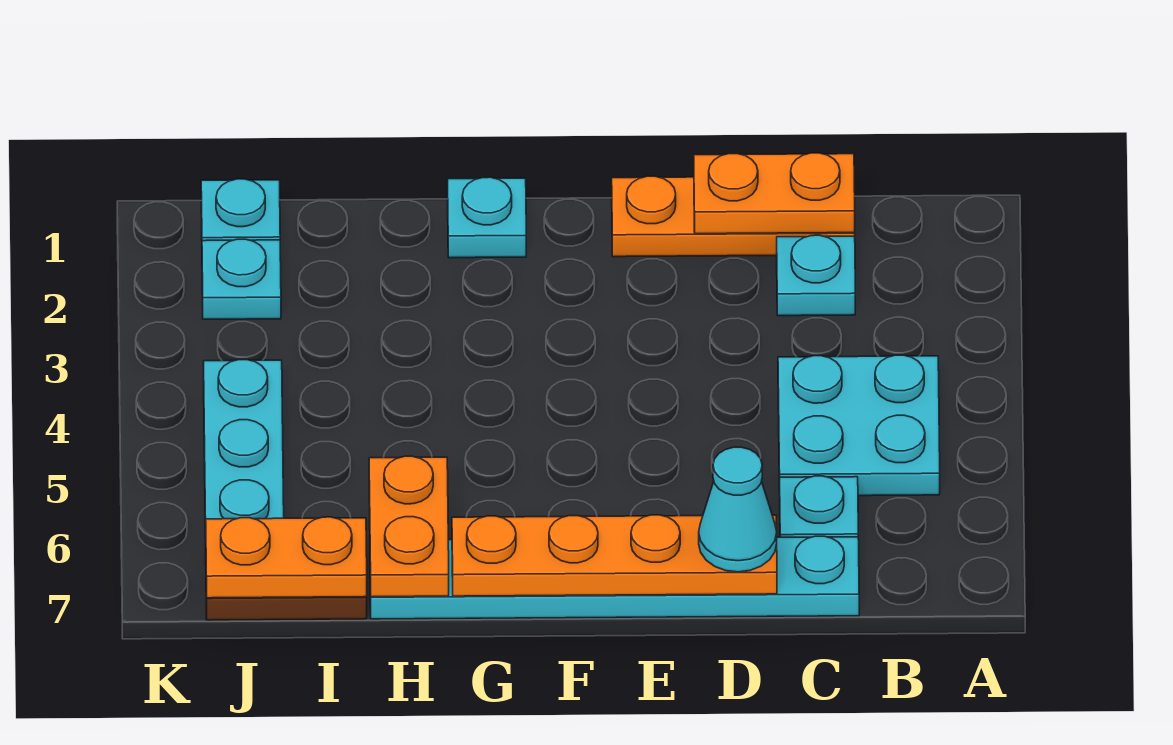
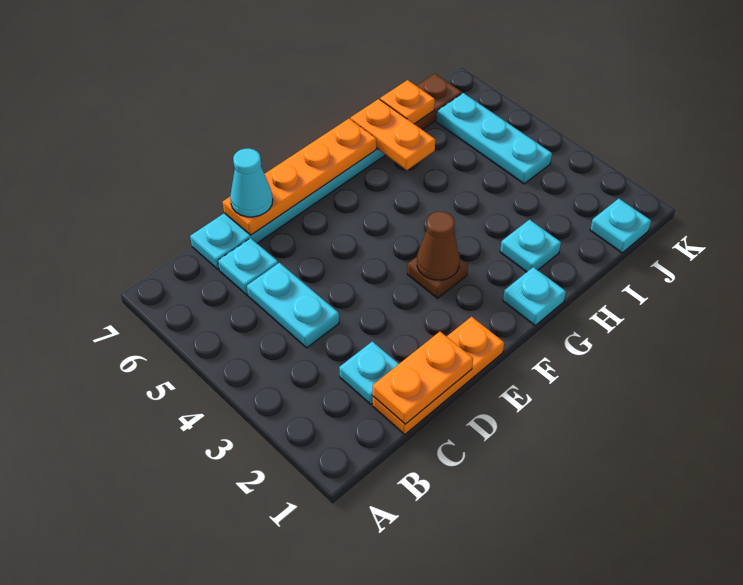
cyan 2x2 plate [778,355,940,496] -> cyan 1x2 plate [247,263,339,348]
none -> brown 1x1 plate [407,257,468,298]
none -> brown 1x1 cone [417,212,460,280]
orange 1x2 plate [206,517,367,598] -> orange 1x1 plate [380,80,435,124]
cyan 1x1 plate [202,239,281,319] -> cyan 1x1 plate moved to [500,220,561,272]

